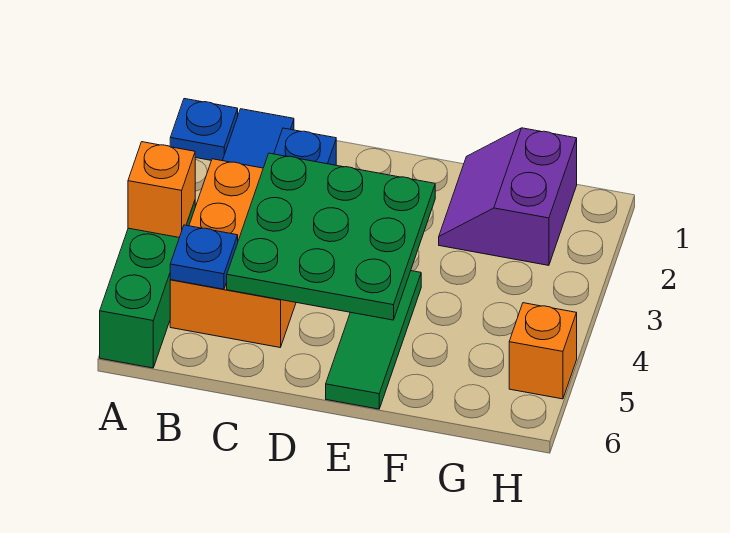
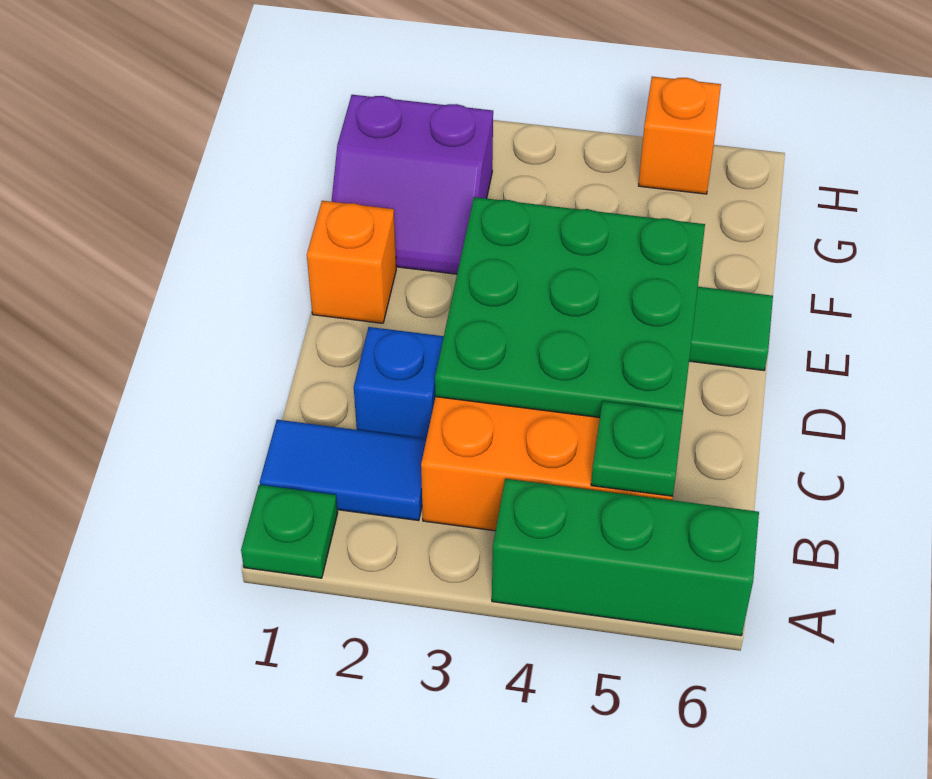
blue 1x1 plate [170,99,238,161] -> green 1x1 plate [241,485,338,578]
orange 1x1 brick [128,142,195,237] -> orange 1x1 brick moved to [307,201,396,323]
blue 1x1 plate [170,225,238,289] -> green 1x1 plate [591,401,683,496]

